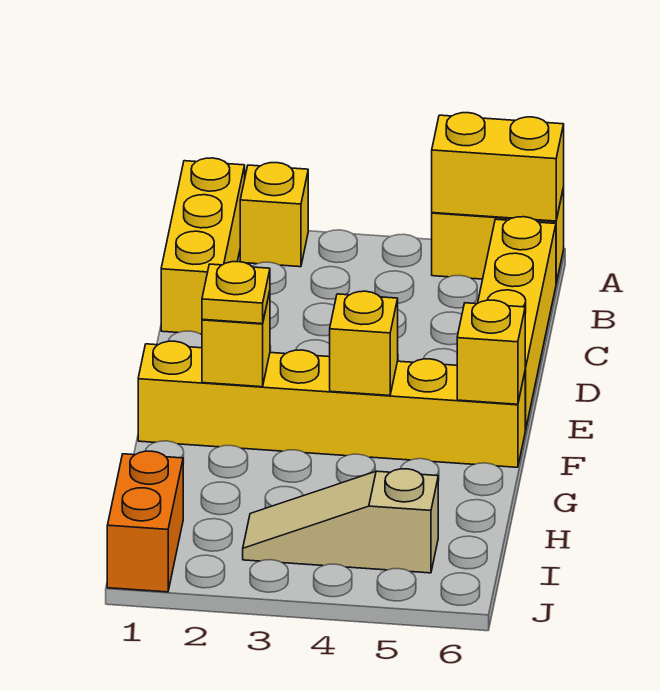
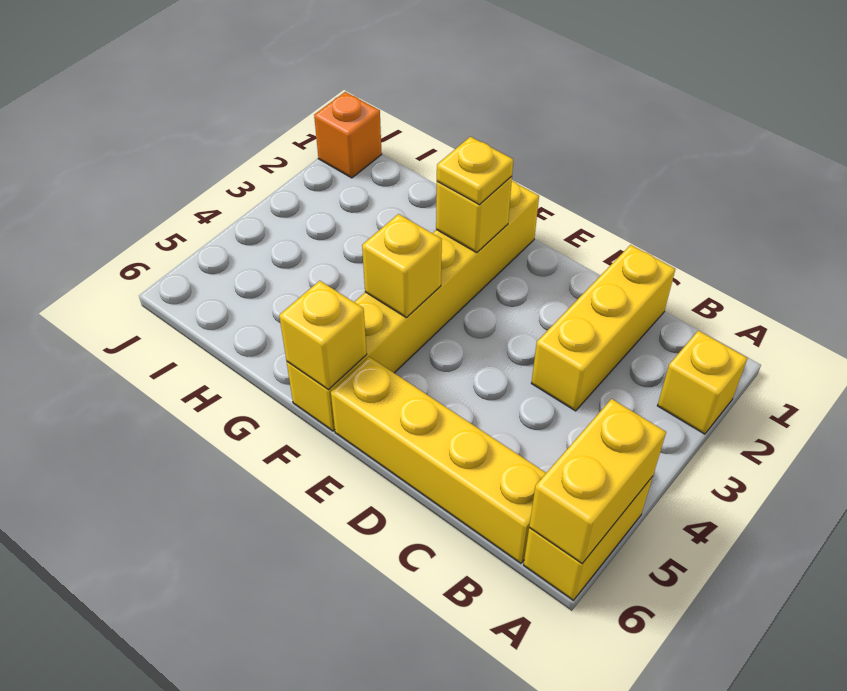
yellow 1x3 brick [161,158,245,334] -> yellow 1x3 brick turned to [531,245,675,411]
orange 1x2 brick [107,451,183,592] -> orange 1x1 brick [314,92,382,178]
tan 1x3 slope [243,469,438,573] -> none

